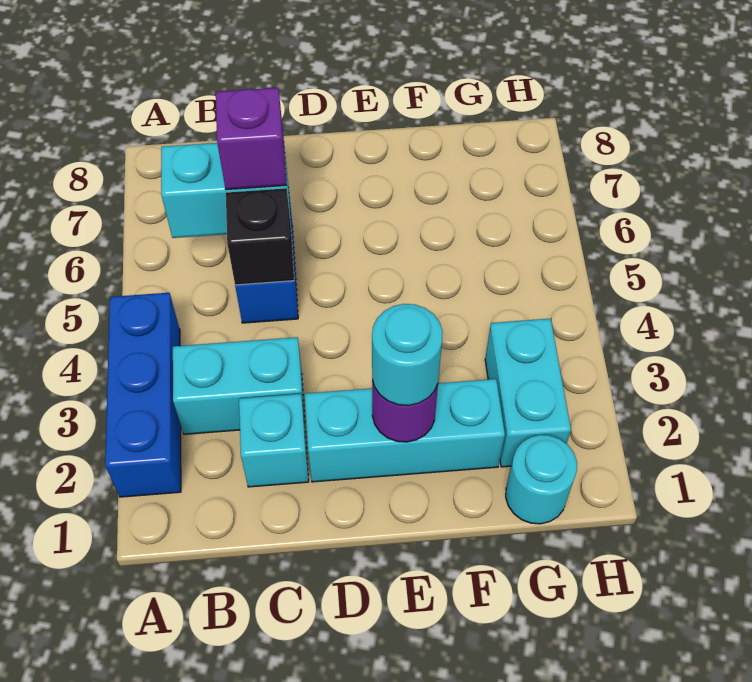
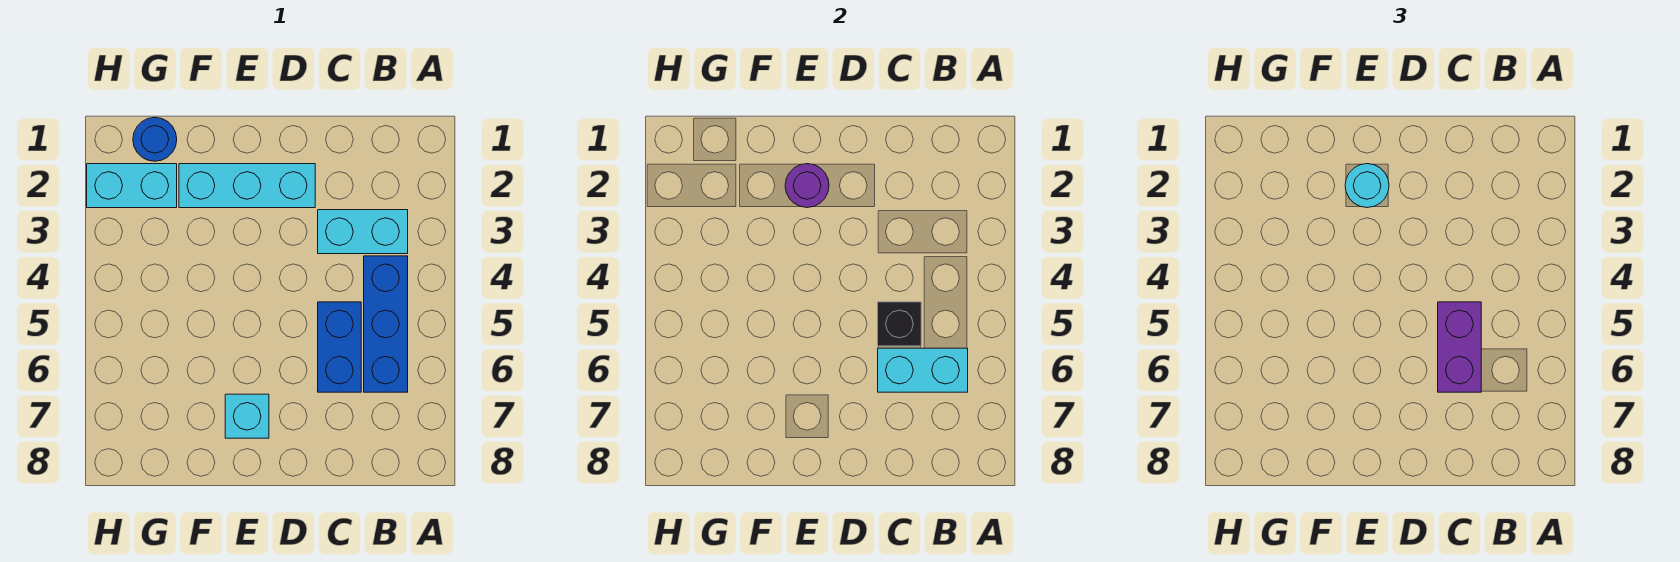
blue 1x3 brick [105,293,181,497] -> blue 1x3 brick moved to [364,256,408,392]
cyan 1x1 brick [239,394,309,487] -> cyan 1x1 brick moved to [225,394,269,438]
purple 1x1 brick [216,88,286,190] -> purple 1x2 brick [1438,302,1481,392]
cyan 1x1 round brick [506,435,577,524] -> blue 1x1 round brick [133,117,177,161]
cyan 1x2 brick [485,319,571,467] -> cyan 1x2 brick turned to [87,164,177,208]

